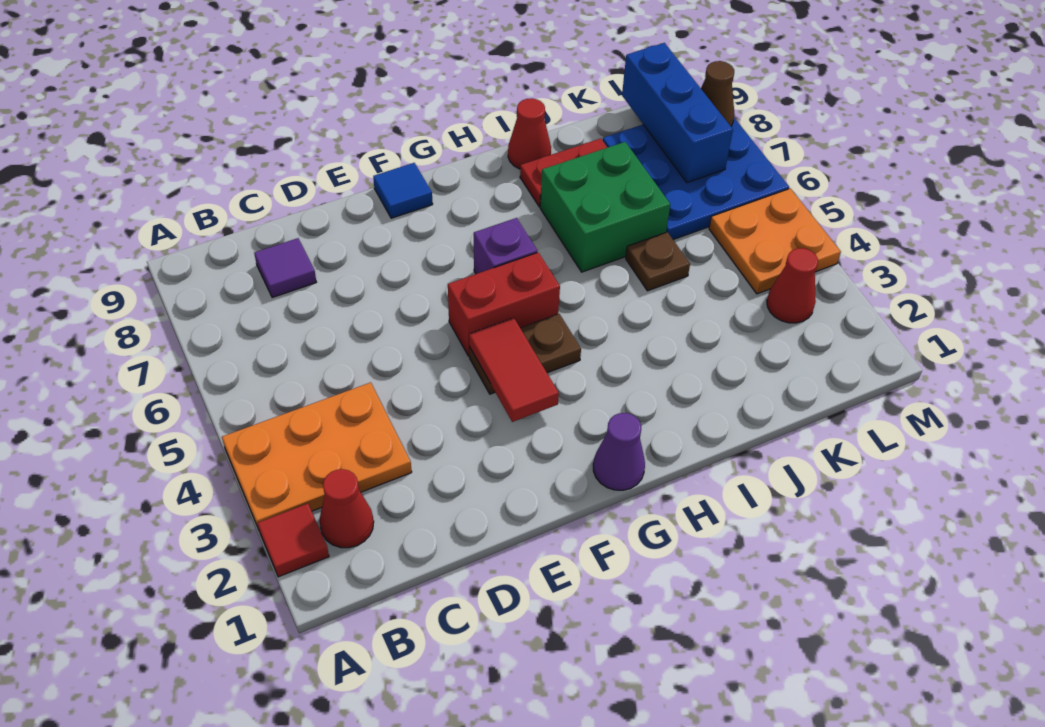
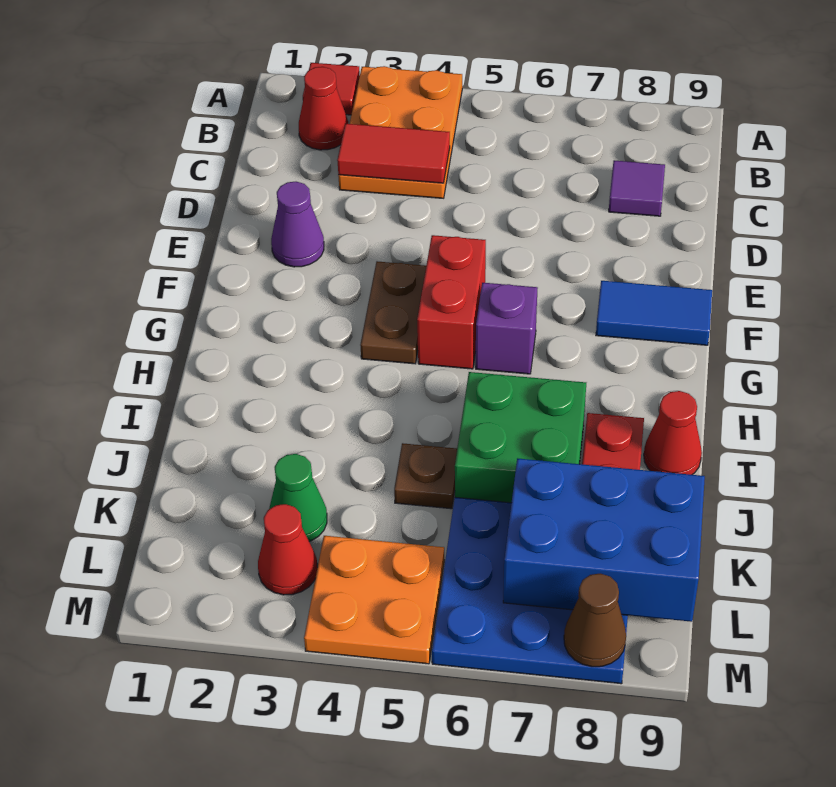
red 1x2 tile [469,318,559,422] -> red 1x2 tile moved to [337,124,450,183]
blue 1x1 tile [373,163,433,218] -> blue 1x2 tile [596,281,712,345]
purple 1x1 cone [593,413,645,490] -> purple 1x1 cone moved to [271,182,324,267]
none -> green 1x1 cone [269,454,327,541]
blue 1x3 brick [622,43,733,183] -> blue 2x3 brick [503,458,705,622]

